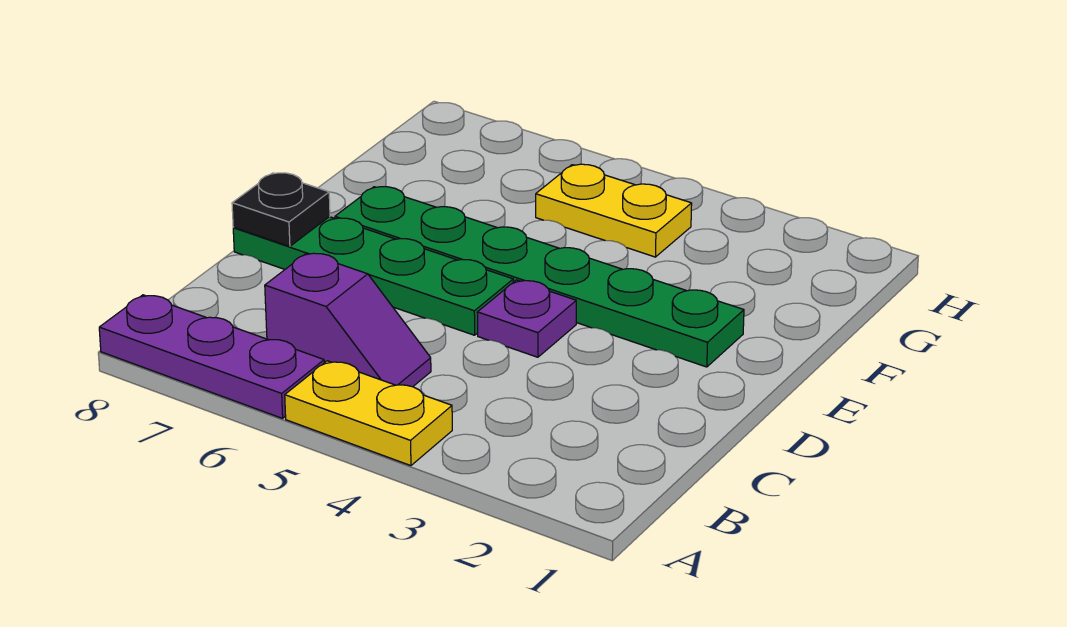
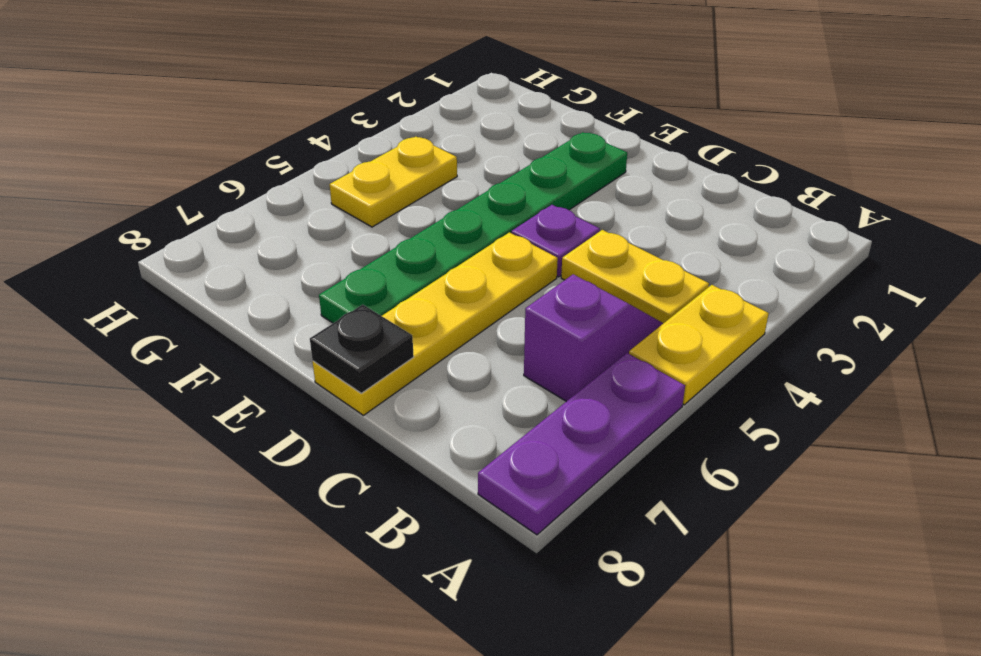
none -> yellow 1x2 plate [561,230,709,323]
green 1x4 plate [233,217,513,335] -> yellow 1x4 plate [313,232,558,415]

